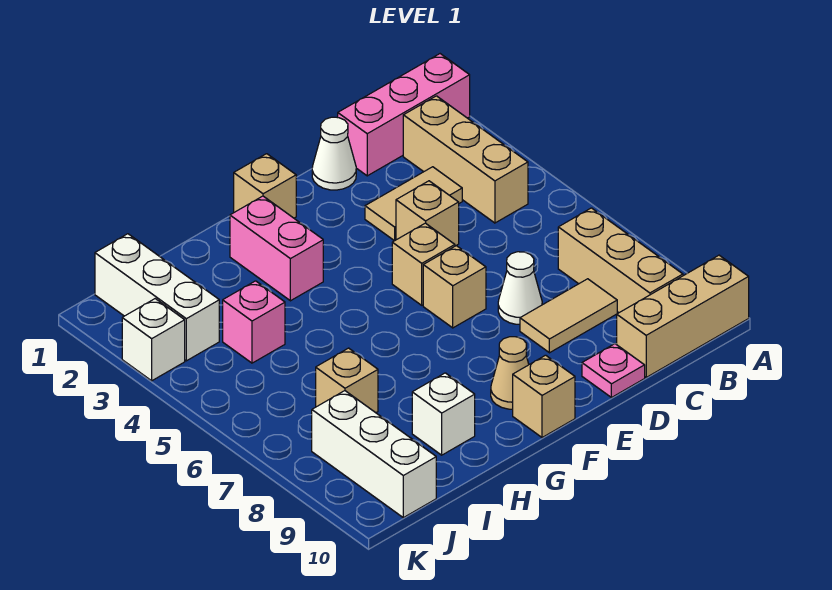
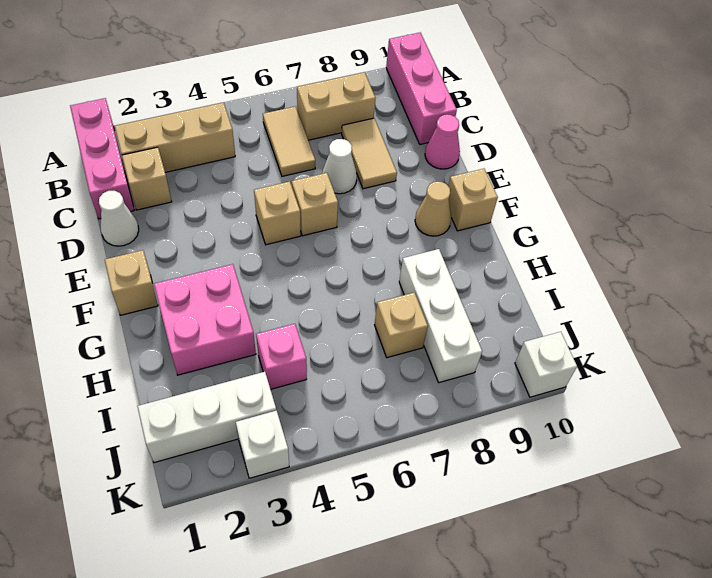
tan 1x3 brick [617,255,749,377] -> pink 1x3 brick [386,33,457,144]
tan 1x3 brick [558,208,683,313] -> tan 1x2 brick [297,72,375,140]
tan 1x2 tile [365,167,462,241] -> tan 1x2 tile moved to [263,107,315,176]
tan 1x1 brick [396,181,459,246] -> tan 1x1 brick moved to [122,147,172,210]
pink 1x1 plate [582,344,645,398] -> pink 1x1 cone [425,115,460,169]
pink 1x2 brick [230,196,323,301] -> pink 2x2 brick [154,264,256,375]
white 1x1 brick [412,373,475,455] -> white 1x1 brick moved to [515,332,577,397]
white 1x3 brick [312,391,436,518] -> white 1x3 brick turned to [399,249,482,383]

